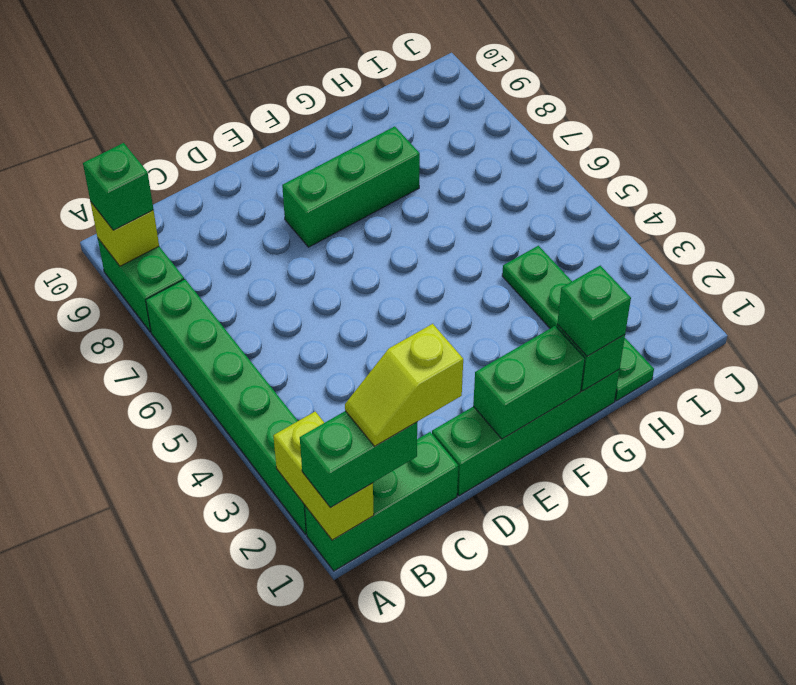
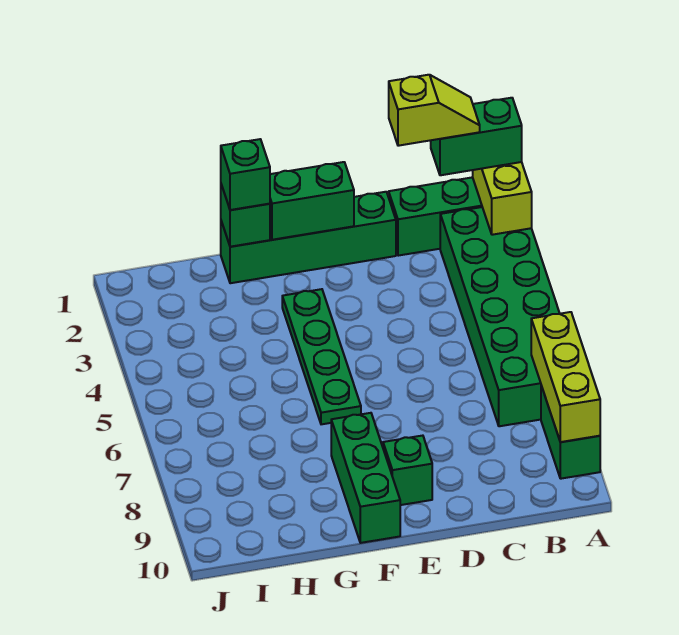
green 1x6 brick [146,279,307,534] -> green 2x6 brick [440,207,560,426]
lime 1x1 brick [91,203,159,266] -> lime 1x3 brick [531,312,600,442]
green 1x1 brick [83,143,153,230] -> green 1x1 brick moved to [383,436,432,505]
green 1x3 brick [282,126,420,247] -> green 1x3 brick turned to [331,413,400,543]
green 1x4 plate [502,246,654,401] -> green 1x4 plate moved to [282,289,361,424]

